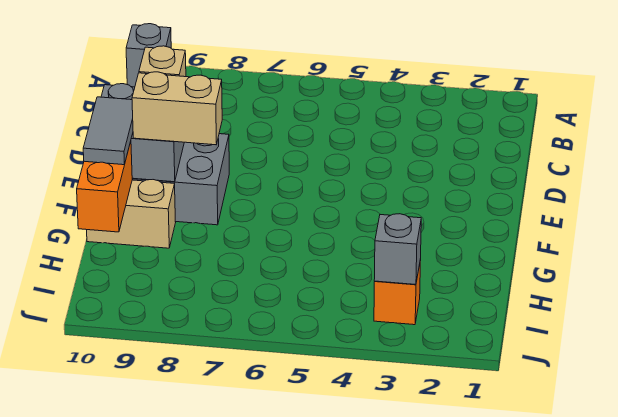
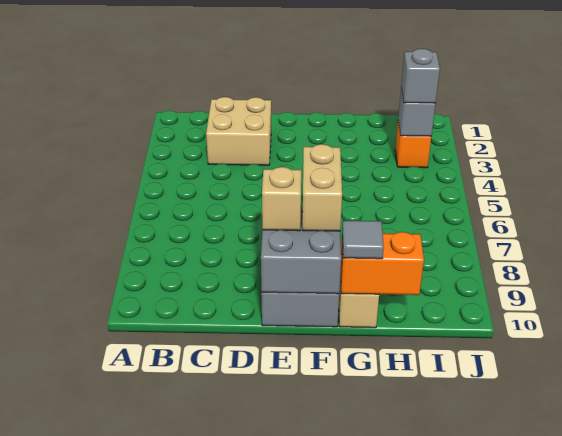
grey 1x1 brick [126,24,171,87] -> grey 1x1 brick moved to [401,49,440,103]
none -> tan 2x2 brick [206,97,271,165]
grey 1x2 tile [83,97,133,165] -> grey 1x1 tile [342,221,384,259]

